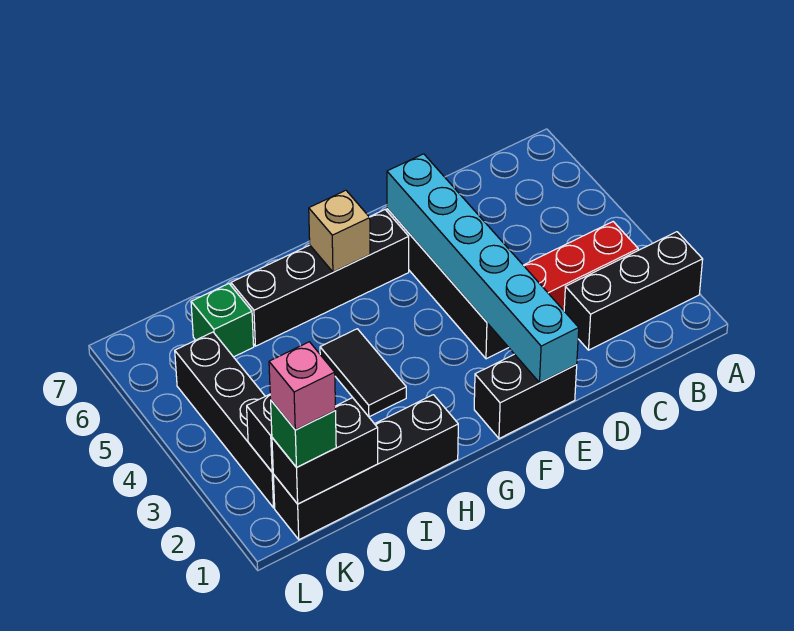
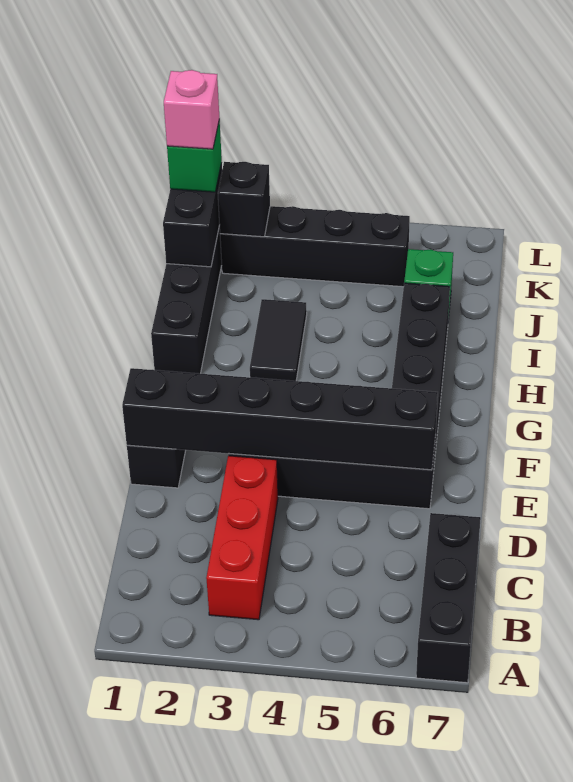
black 1x3 brick [564,232,703,350] -> black 1x3 brick moved to [416,513,481,683]
cyan 1x6 brick [387,154,579,383] -> black 1x6 brick [122,368,438,470]
tan 1x1 brick [309,190,370,272] -> none
black 1x2 tile [320,329,406,417] -> black 1x2 tile turned to [250,299,307,381]

